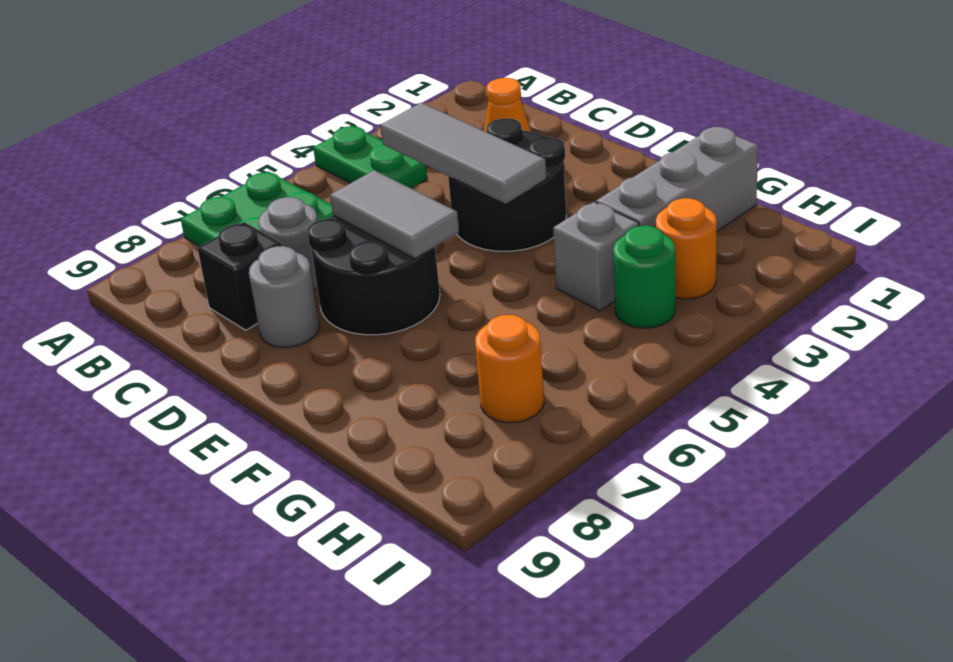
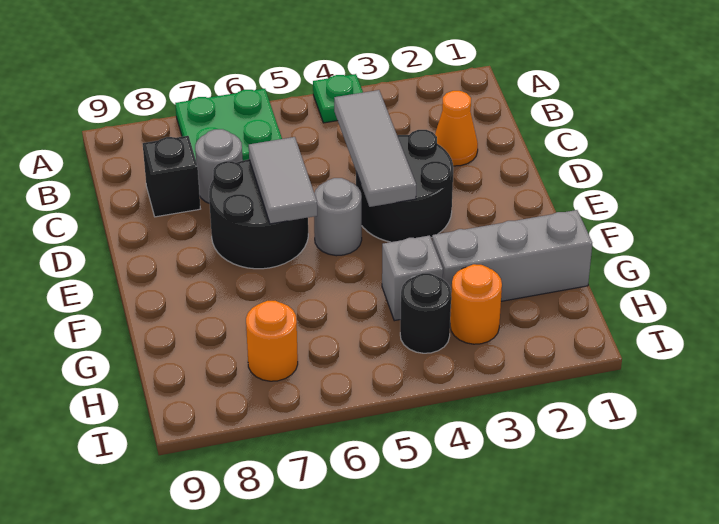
green 1x2 plate [313,126,427,189] -> green 1x1 plate [313,74,363,123]
grey 1x1 round brick [249,246,319,348] -> grey 1x1 round brick moved to [314,178,362,256]
green 1x1 round brick [613,226,675,328] -> black 1x1 round brick [400,273,451,353]

